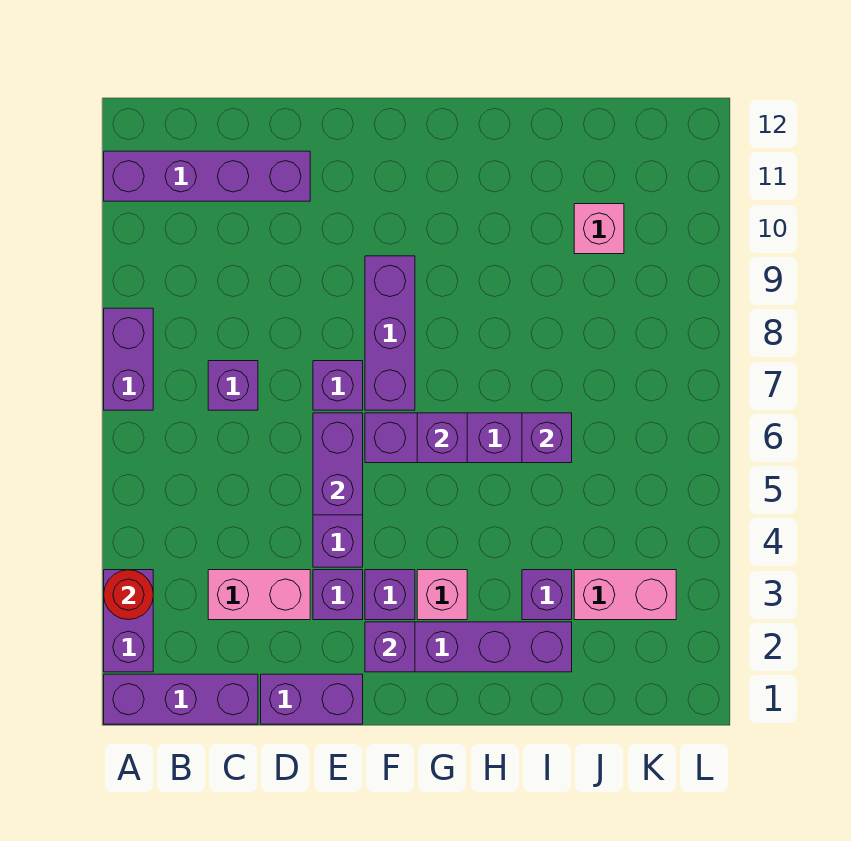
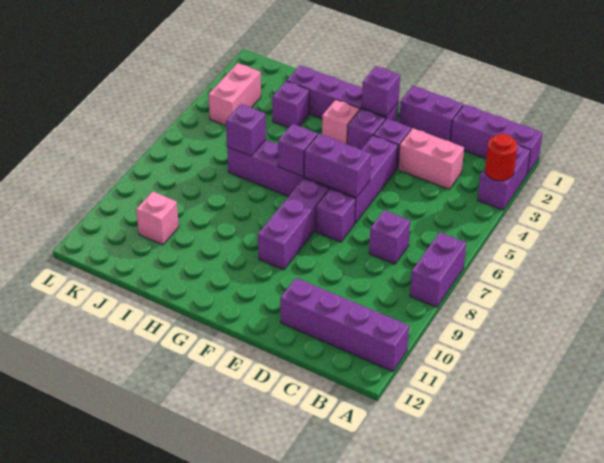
purple 1x2 brick [313,413,363,515] -> purple 1x2 brick turned to [304,134,371,197]
pink 1x2 brick [574,570,676,620] -> pink 1x2 brick turned to [209,63,261,126]

